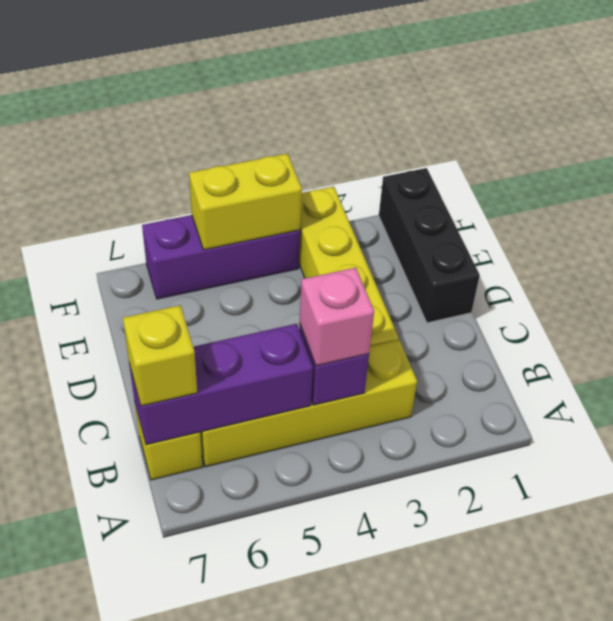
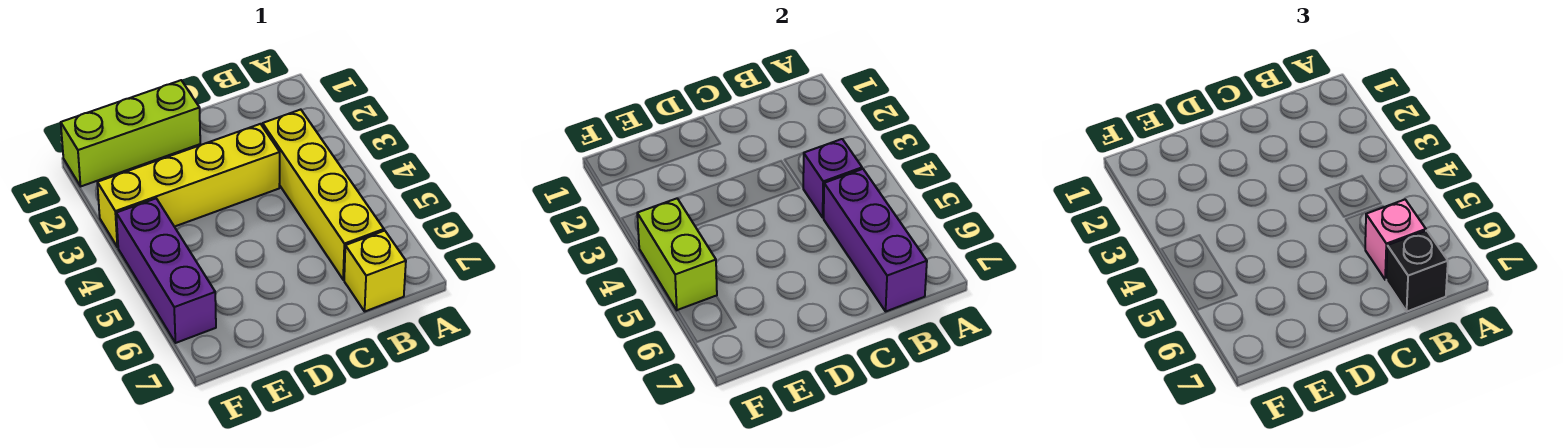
pink 1x1 brick [300,268,374,366] -> pink 1x1 brick moved to [1365,200,1426,280]
yellow 1x1 brick [123,305,197,406] -> black 1x1 brick [1386,231,1448,311]
black 1x3 brick [379,168,480,323] -> lime 1x3 brick [61,80,200,186]
yellow 1x2 brick [189,154,302,250] -> lime 1x2 brick [637,198,717,310]

